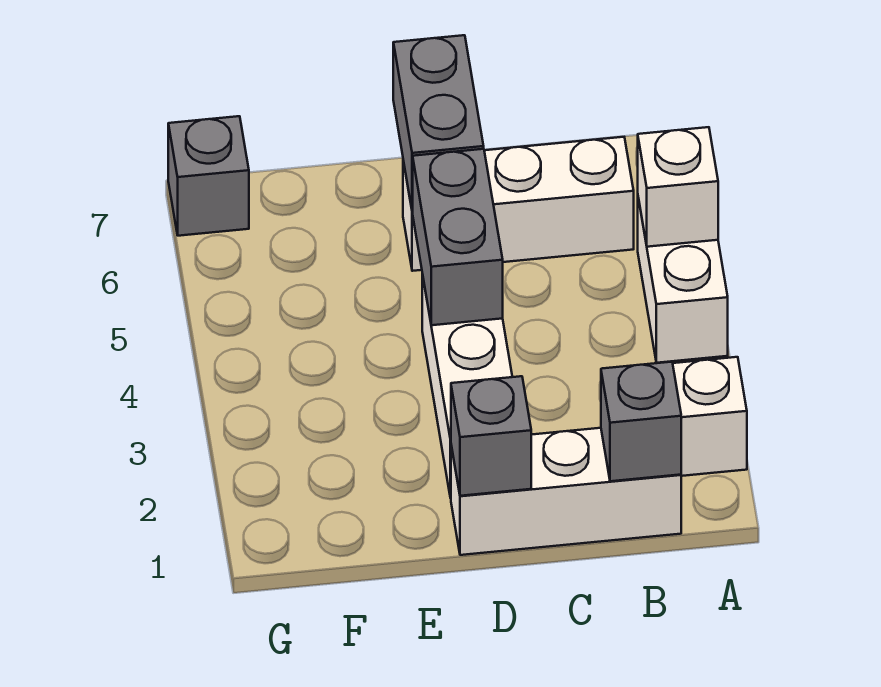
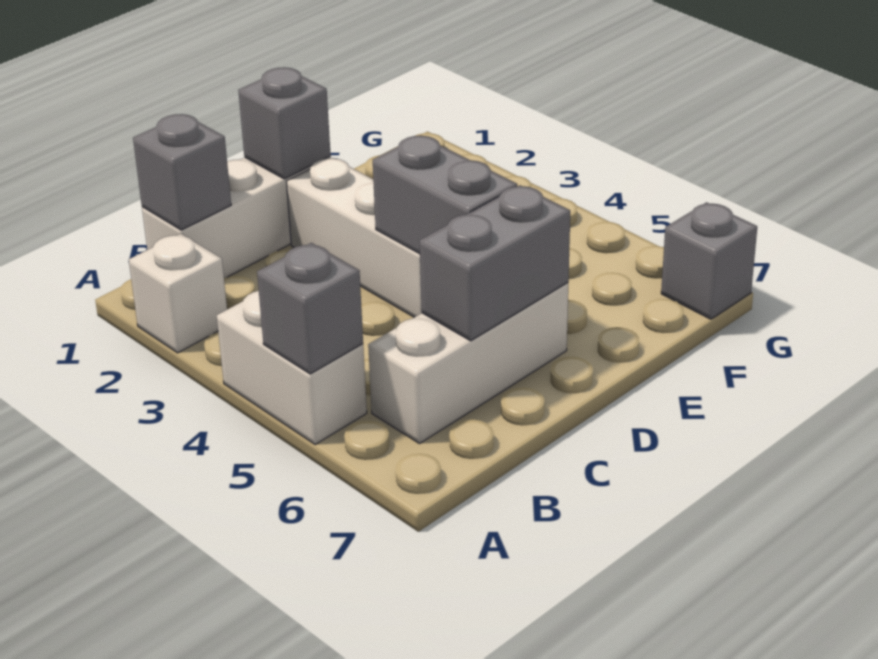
white 1x1 brick [638,127,718,247] -> grey 1x1 brick [257,243,363,374]
grey 1x2 brick [393,35,484,212] -> grey 1x2 brick turned to [420,185,570,341]

